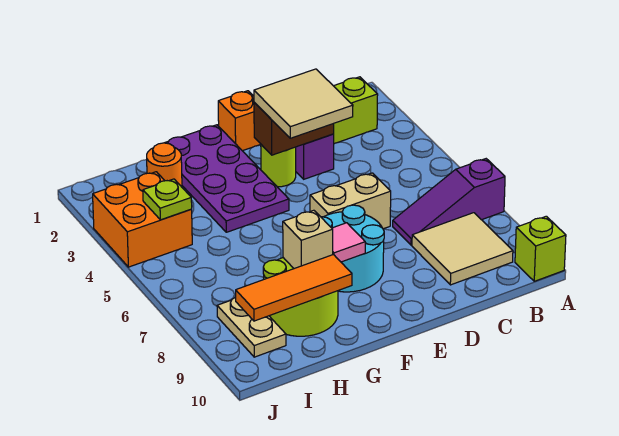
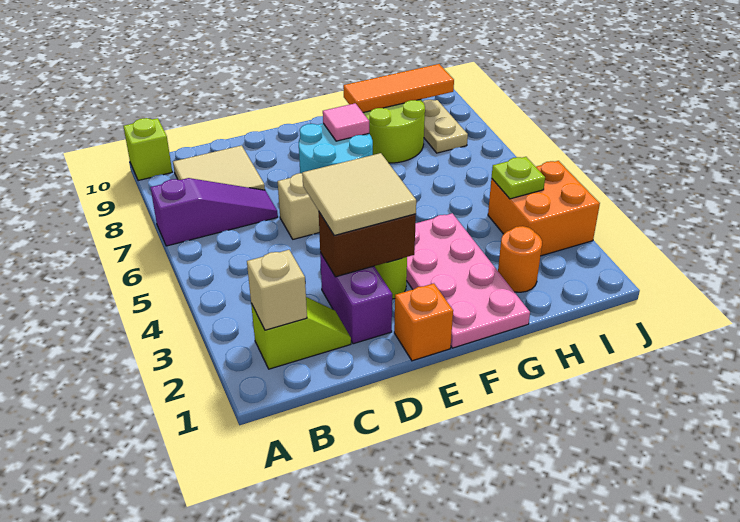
purple 2x4 plate [165,125,289,232] -> pink 2x4 plate [406,213,530,348]
tan 1x1 brick [283,210,333,269] -> tan 1x1 brick moved to [247,250,307,330]

